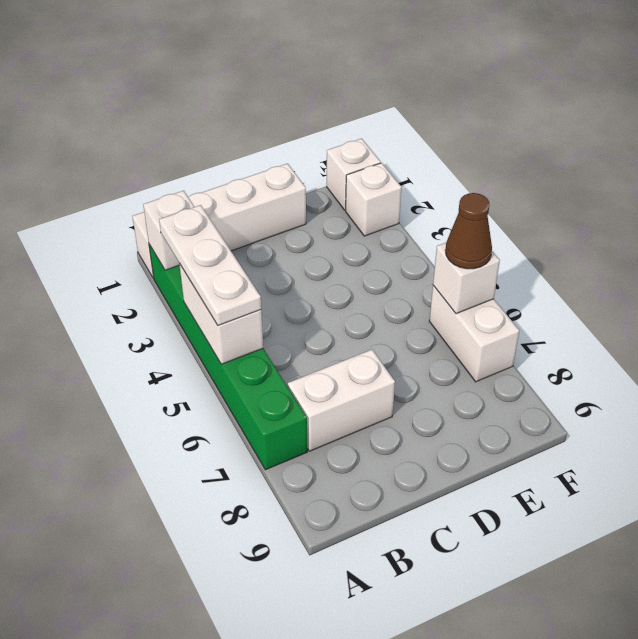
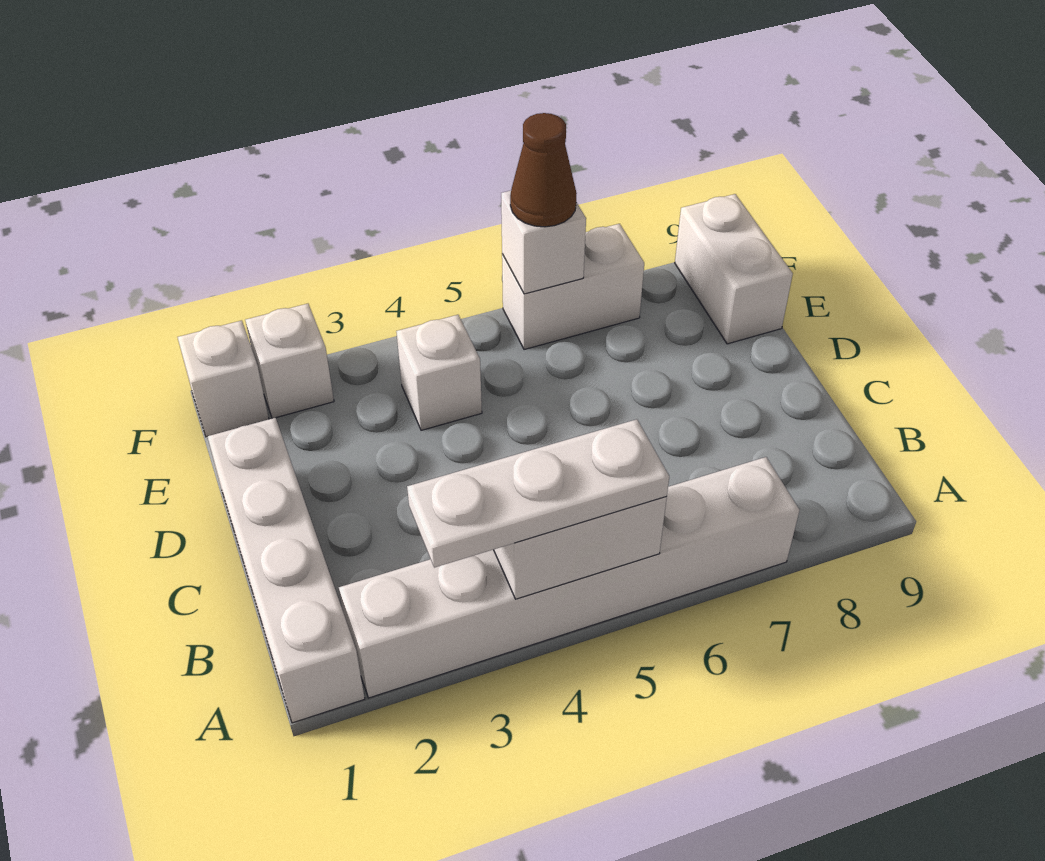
green 1x6 brick [149,244,307,470] -> white 1x6 brick [339,457,800,698]
white 1x1 brick [143,191,194,270] -> white 1x1 brick moved to [396,315,482,430]
white 1x2 brick [288,350,395,451] -> white 1x2 brick moved to [675,194,793,344]

